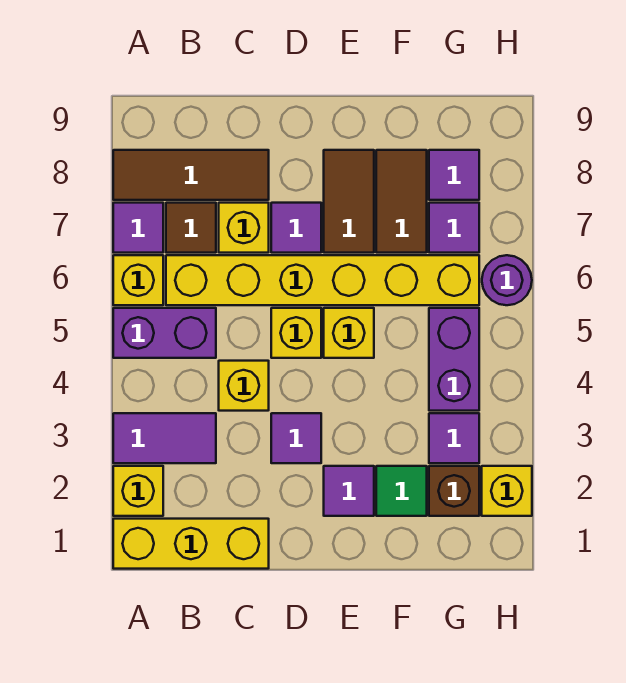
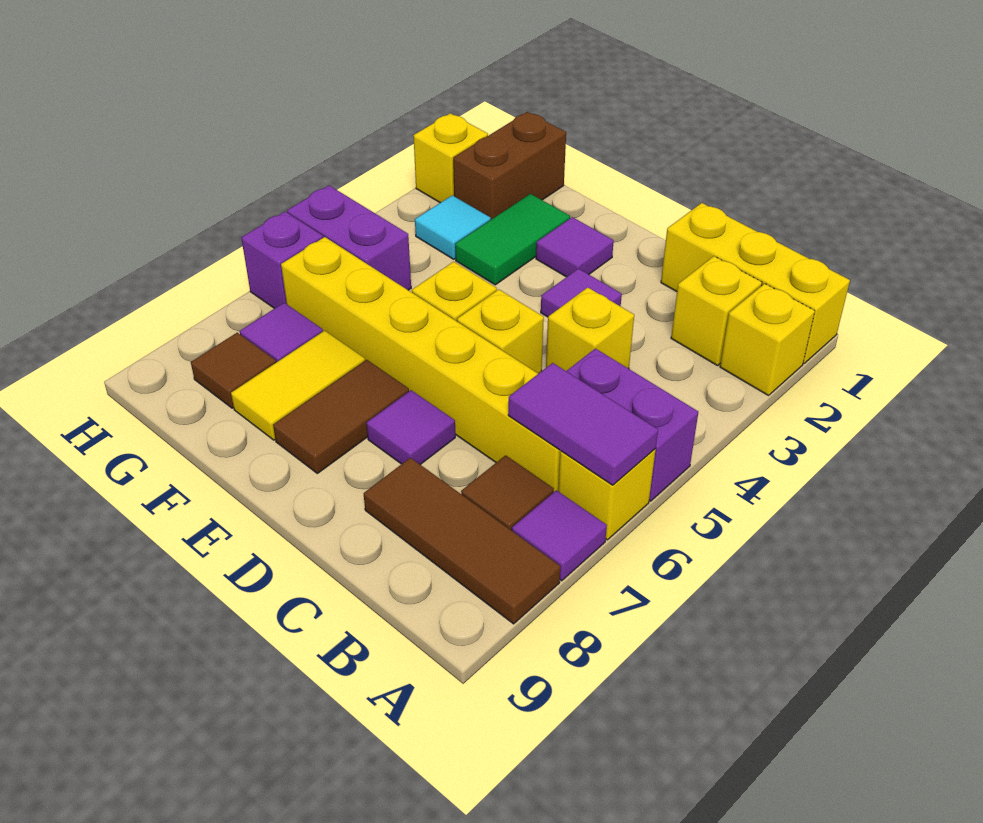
purple 1x2 tile [113,413,216,463] -> purple 1x2 tile moved to [508,363,658,485]
yellow 1x1 brick [219,203,269,253] -> yellow 1x1 brick moved to [671,256,762,366]
green 1x1 tile [376,466,427,516] -> green 1x2 tile [455,194,570,285]
brown 1x2 tile [376,150,427,253] -> yellow 1x2 tile [231,331,365,440]
brown 1x1 brick [429,466,479,516] -> brown 1x2 brick [453,112,566,219]
purple 1x1 tile [429,413,479,463] -> cyan 1x1 tile [415,195,491,259]
purple 1x2 brick [429,308,479,411] -> purple 1x2 brick turned to [287,185,411,290]
purple 1x1 tile [429,150,479,200] -> brown 1x1 tile [191,333,276,408]
purple 1x1 round brick [482,255,532,305] -> purple 1x1 brick [241,212,323,309]

